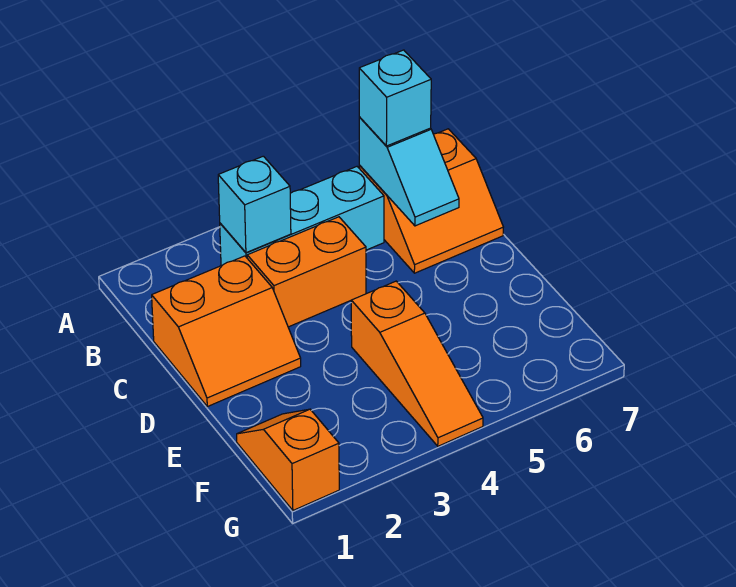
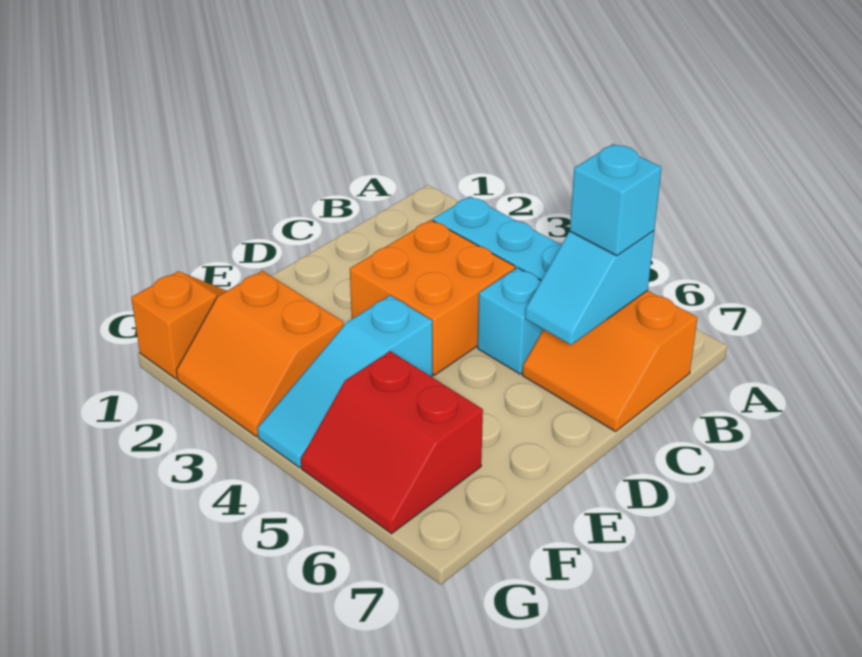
cyan 1x1 brick [218,156,291,253] -> cyan 1x1 brick moved to [478,268,543,374]
orange 2x2 slope [152,256,301,407] -> orange 2x2 slope moved to [176,271,344,437]
orange 1x2 brick [247,217,366,327] -> orange 2x2 brick [350,220,515,375]
orange 1x3 slope [351,281,483,446] -> cyan 1x3 slope [257,295,432,467]
none -> red 2x2 slope [301,351,483,534]

